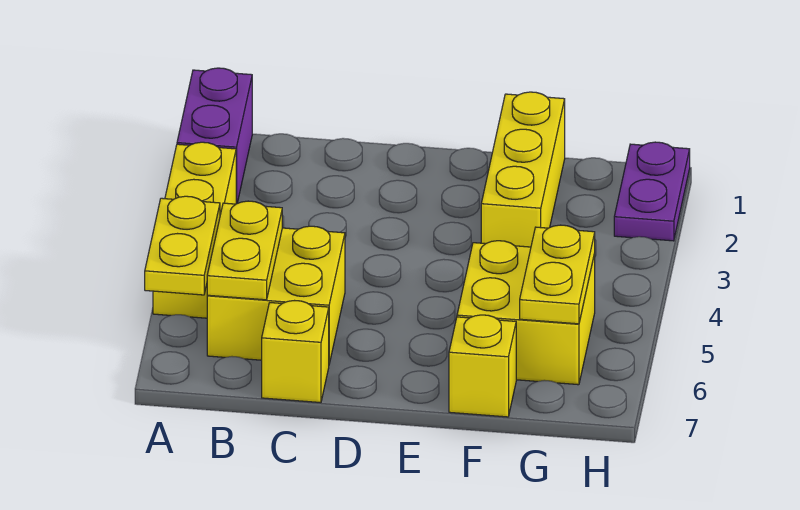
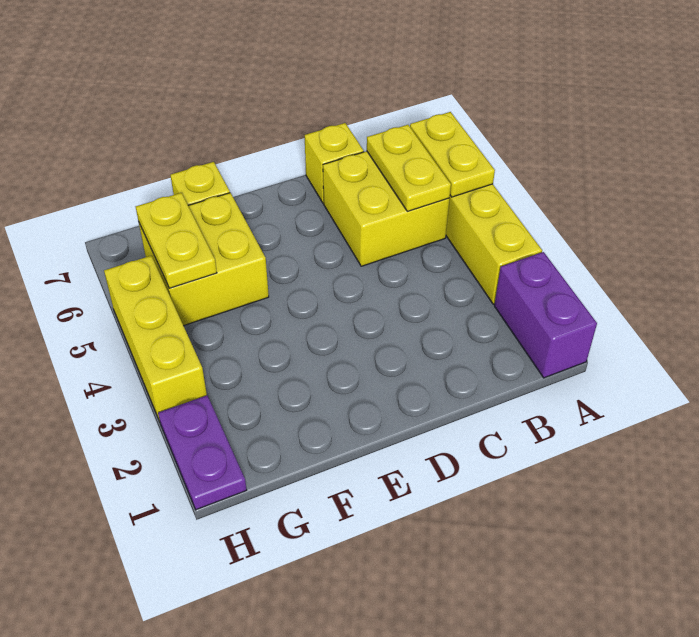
yellow 1x3 brick [481,92,565,247] -> yellow 1x3 brick moved to [104,256,207,421]

